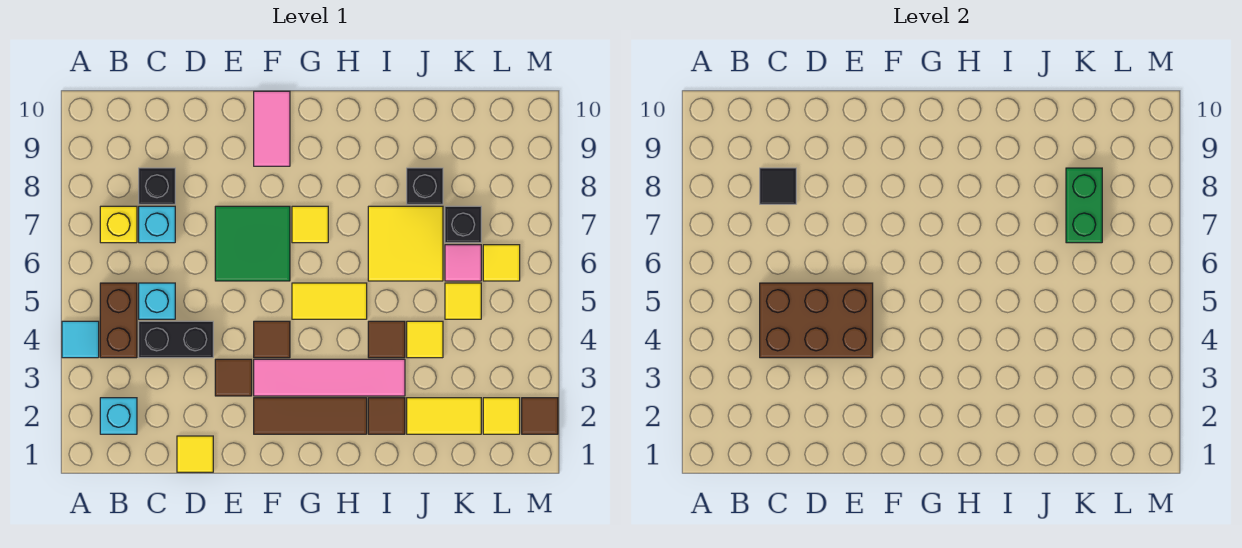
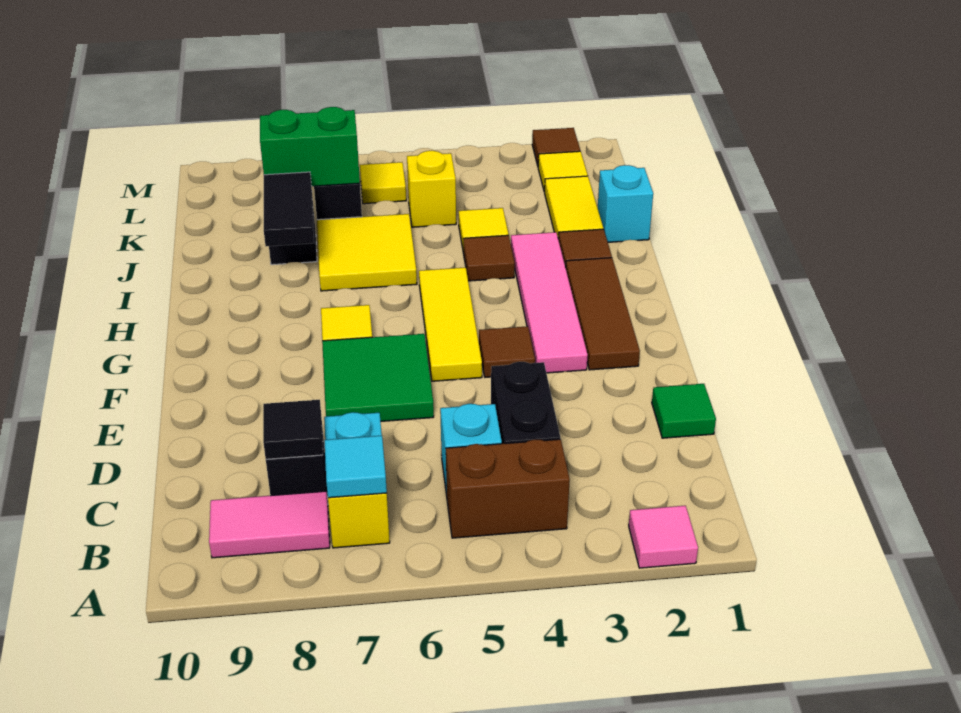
cyan 1x1 tile [62,321,99,358] -> cyan 1x1 tile moved to [324,436,387,498]
cyan 1x1 brick [100,398,137,434] -> cyan 1x1 brick moved to [598,165,653,242]
brown 2x3 brick [760,283,873,358] -> none
yellow 1x1 tile [177,436,213,472] -> green 1x1 tile [652,384,716,438]
brown 1x1 tile [215,359,252,396] -> none
pink 1x2 tile [254,91,290,166] -> pink 1x2 tile moved to [209,491,330,558]
yellow 1x2 tile [292,283,367,319] -> yellow 1x3 tile [419,267,482,381]
none -> black 1x2 tile [264,172,314,246]
yellow 1x1 tile [445,283,481,319] -> yellow 1x1 brick [407,151,456,227]
pink 1x1 tile [445,245,481,281] -> pink 1x1 tile moved to [629,506,698,568]

